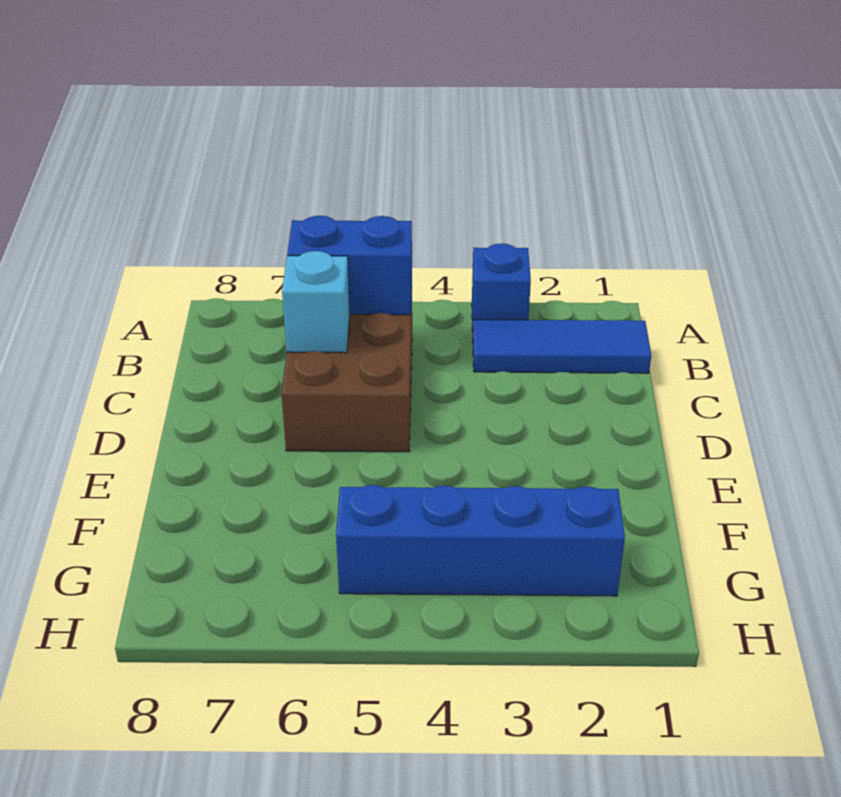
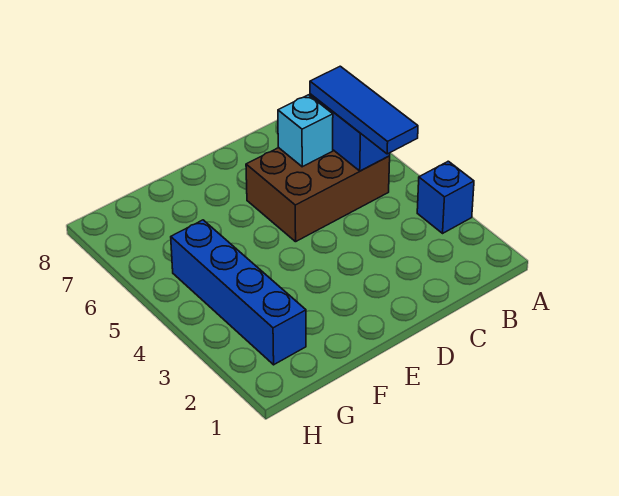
blue 1x3 tile [473,320,651,373] -> blue 1x3 tile moved to [310,66,418,154]

